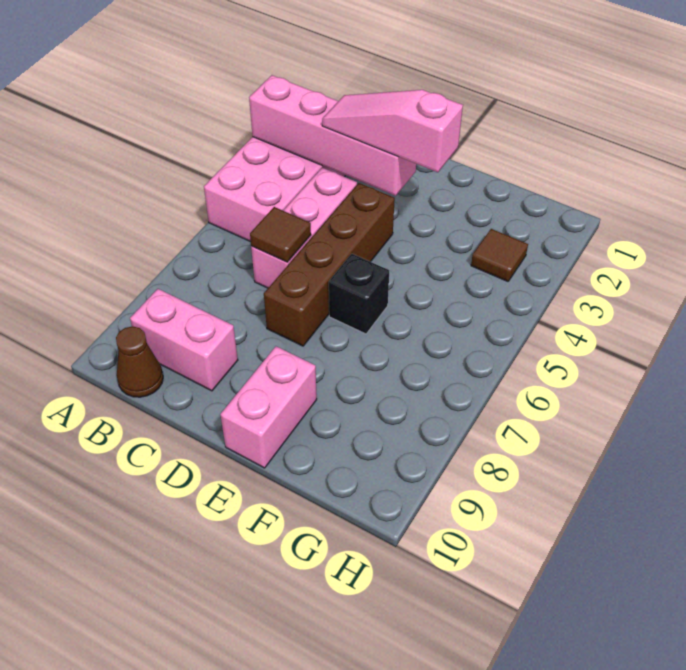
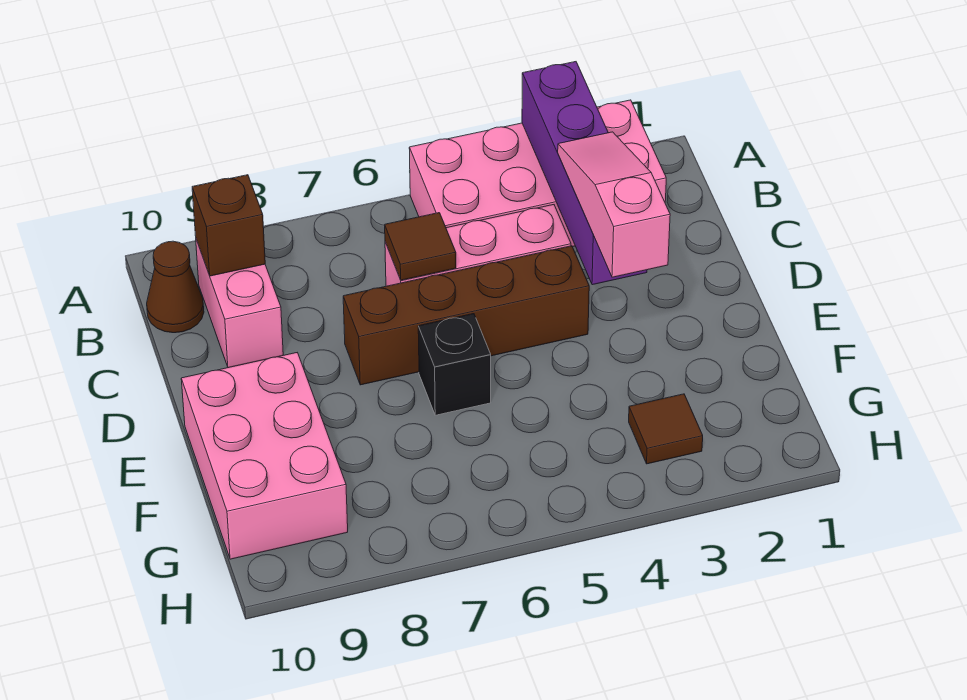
pink 1x4 brick [249,75,416,196] -> purple 1x4 brick [522,62,647,285]
none -> brown 1x1 brick [192,175,265,276]
pink 1x2 brick [220,346,317,468] -> pink 2x3 brick [181,353,348,559]

